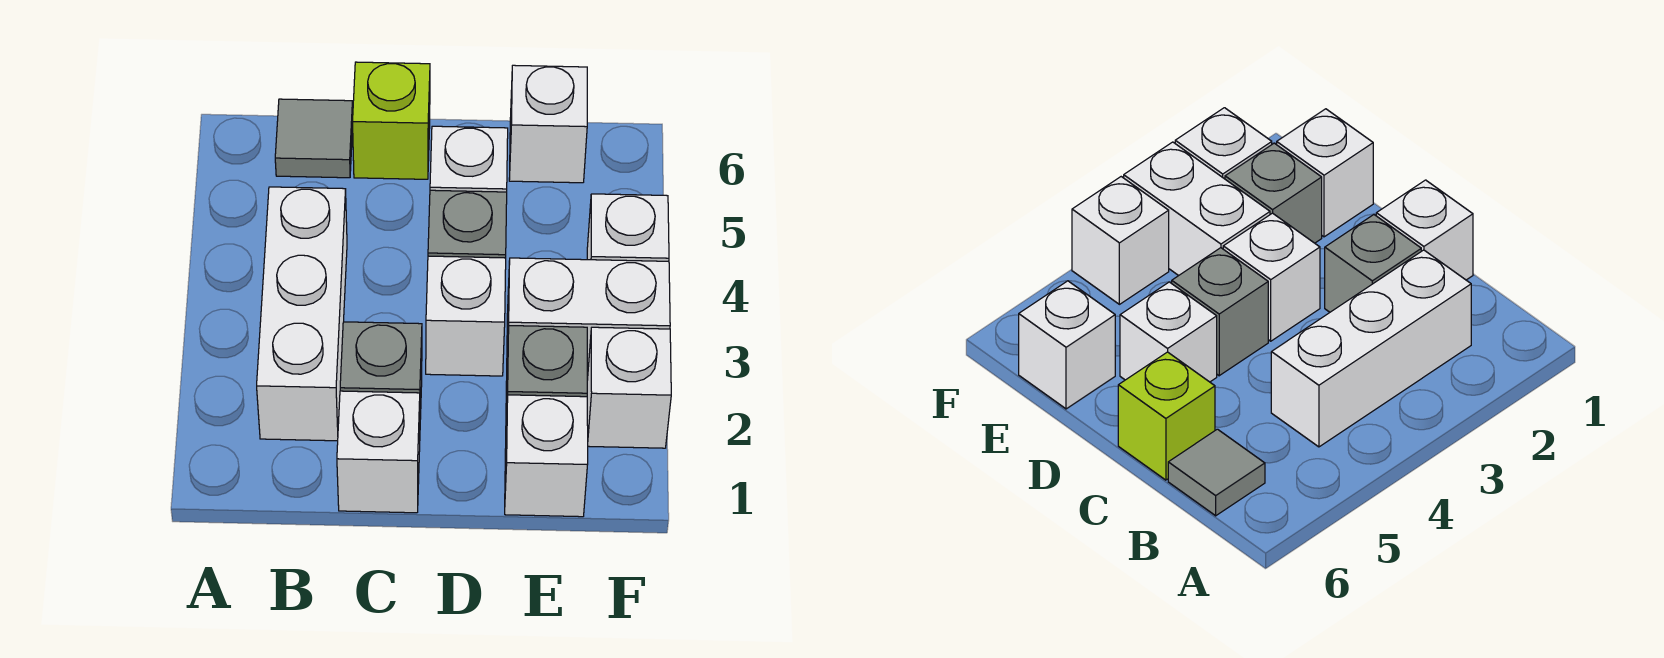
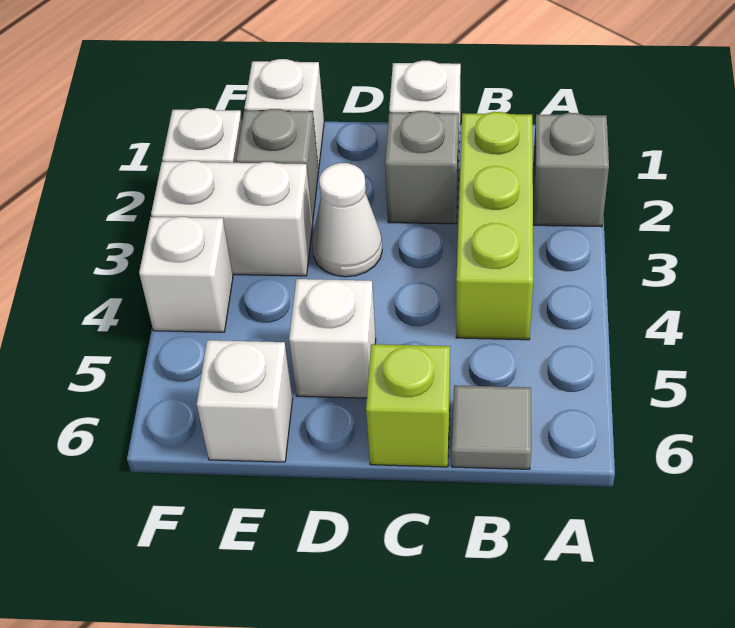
white 1x3 brick [257,187,347,441] -> lime 1x3 brick [456,112,533,340]
white 1x1 brick [426,256,506,376] -> white 1x1 cone [312,163,382,277]
grey 1x1 brick [428,190,507,258] -> grey 1x1 brick moved to [533,113,609,227]

